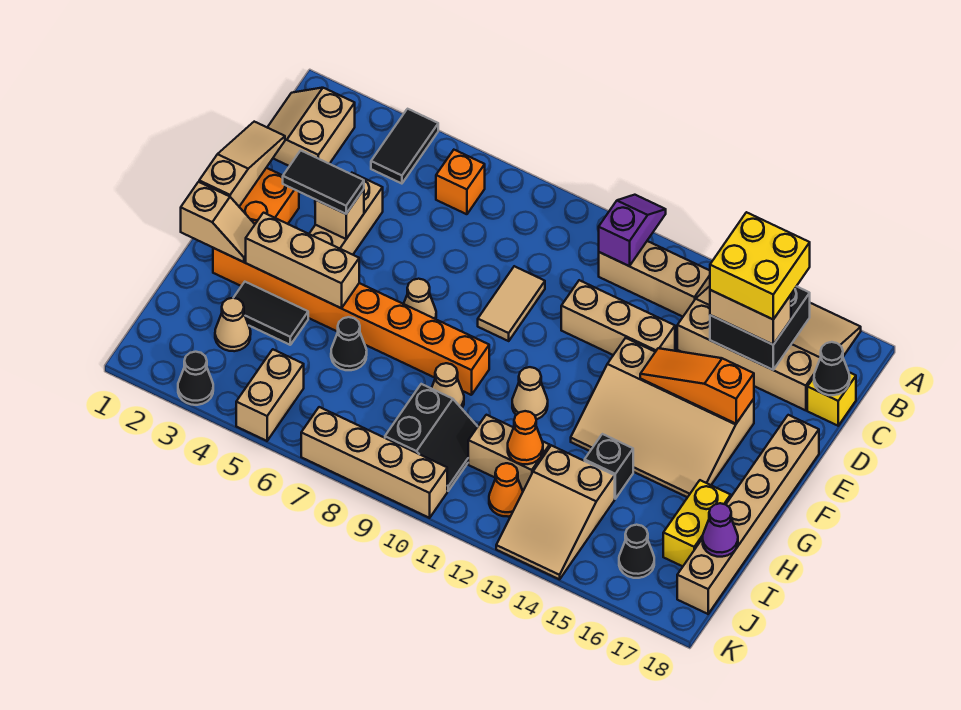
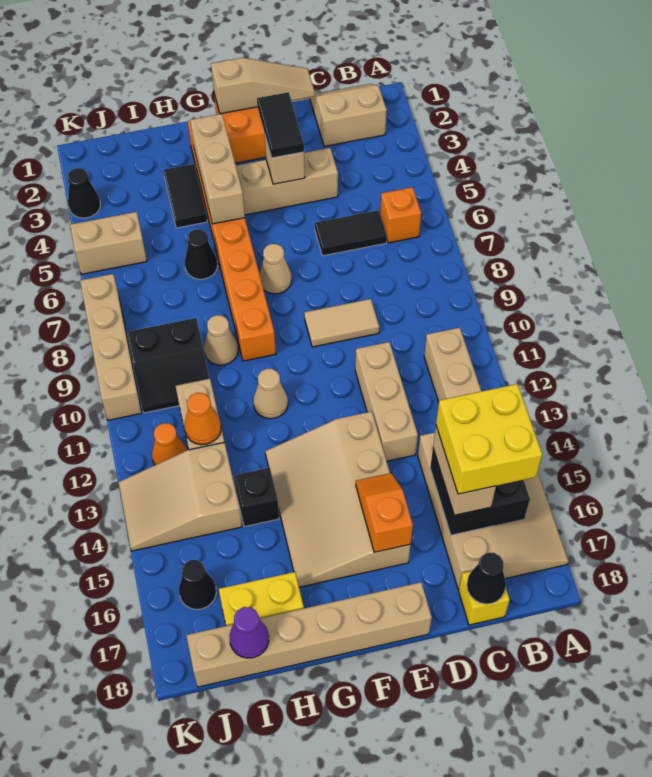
black 1x2 tile [371,109,438,184] -> black 1x2 tile moved to [315,210,387,256]
purple 1x2 slope [599,195,666,266] -> none
orange 1x3 slope [640,348,754,424] -> orange 1x2 slope [356,473,413,552]
tan 1x2 slope [181,182,255,262] -> none
tan 1x1 cone [215,298,251,351] -> none

